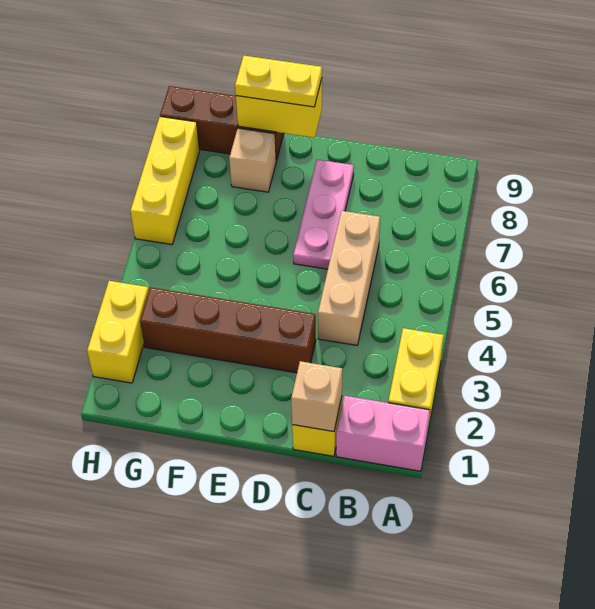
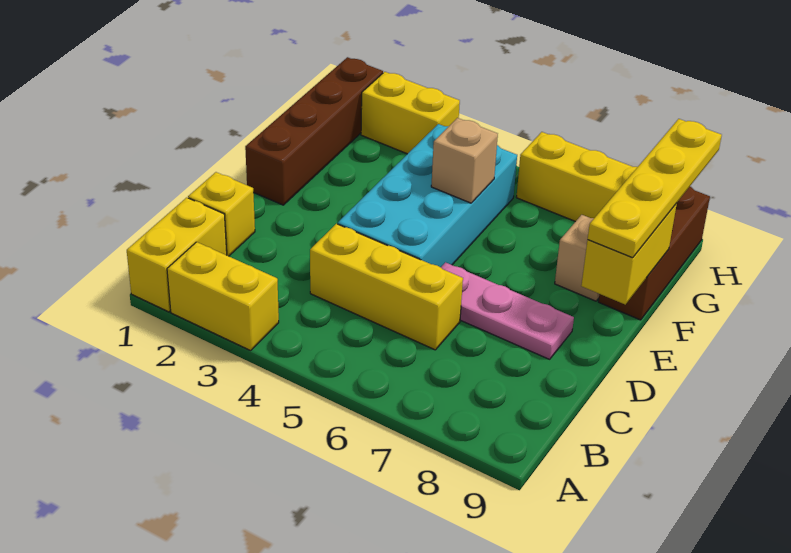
pink 1x2 brick [336,396,430,471] -> yellow 1x2 brick [127,198,227,312]
tan 1x1 brick [291,361,342,432] -> tan 1x1 brick moved to [431,118,498,203]
tan 1x3 brick [318,211,380,345] -> yellow 1x3 brick [310,224,463,350]
brown 1x4 brick [140,287,316,373] -> brown 1x4 brick moved to [245,57,383,205]
none -> cyan 2x4 brick [338,124,517,267]
yellow 1x2 plate [235,56,322,107] -> yellow 1x4 plate [588,119,722,258]

